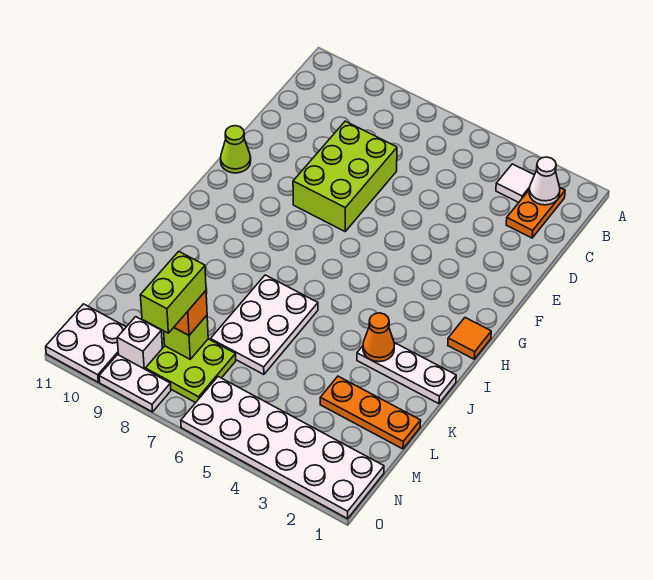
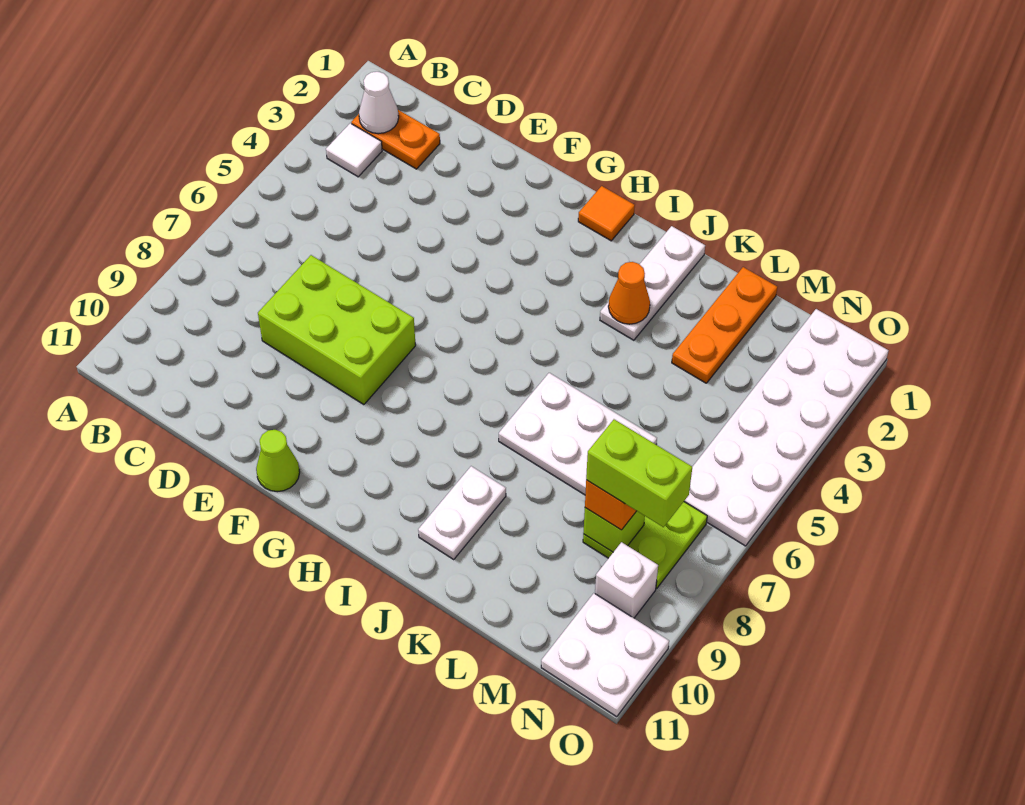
white 1x2 plate [99,355,171,412] -> white 1x2 plate moved to [418,466,506,559]

